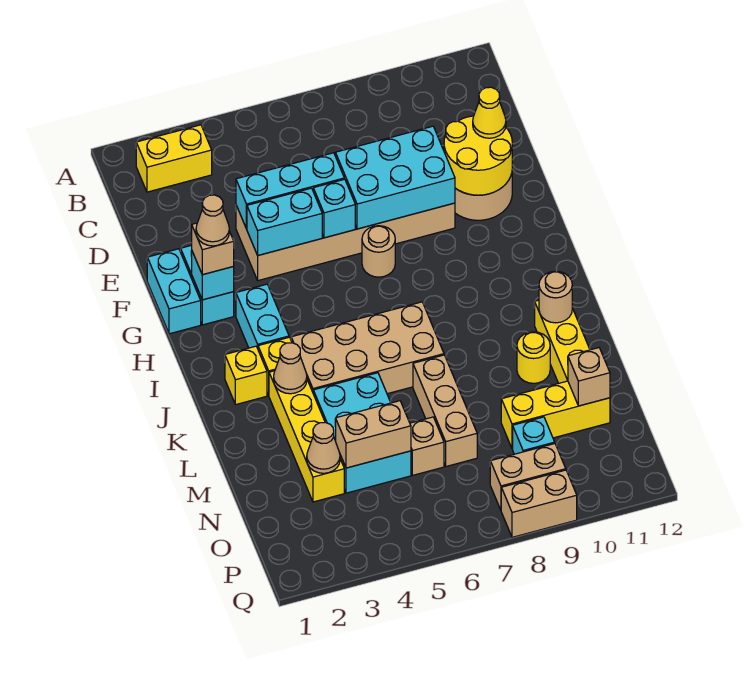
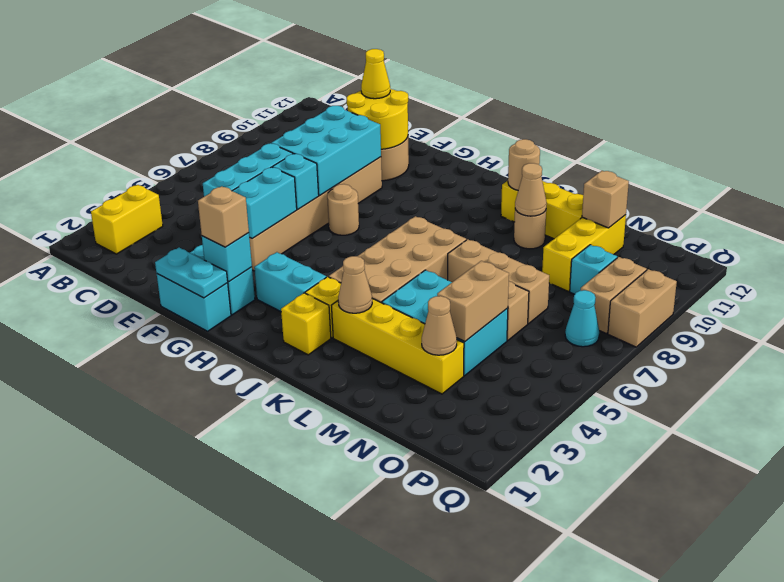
none -> cyan 1x2 plate [155,248,228,298]
tan 1x1 cone [196,195,229,246] -> tan 1x1 cone moved to [515,163,547,216]
yellow 1x1 round brick [517,332,550,383] -> tan 1x1 round brick [514,209,546,249]
none -> cyan 1x1 cone [565,290,599,347]

